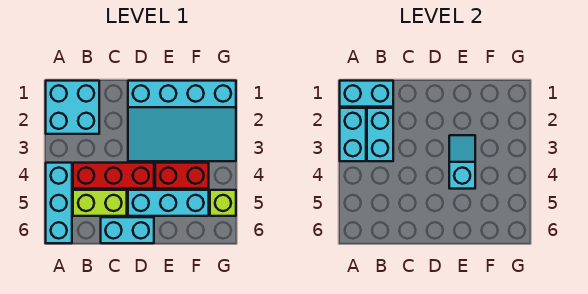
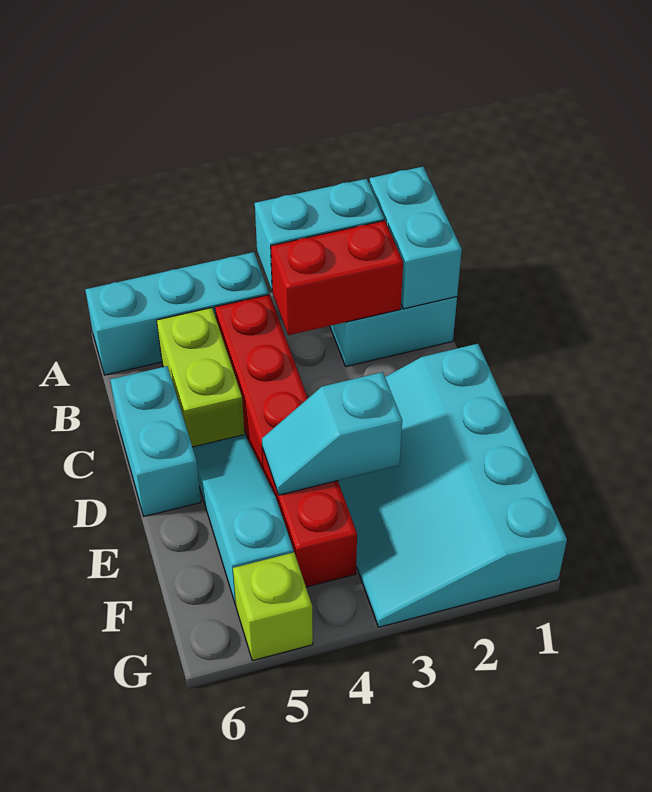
cyan 1x2 brick [367,108,393,161] -> red 1x2 brick [271,221,403,335]
cyan 1x3 brick [128,190,209,216] -> cyan 1x3 slope [193,435,294,605]
cyan 1x2 slope [449,135,475,189] -> cyan 1x2 slope turned to [262,372,402,495]

